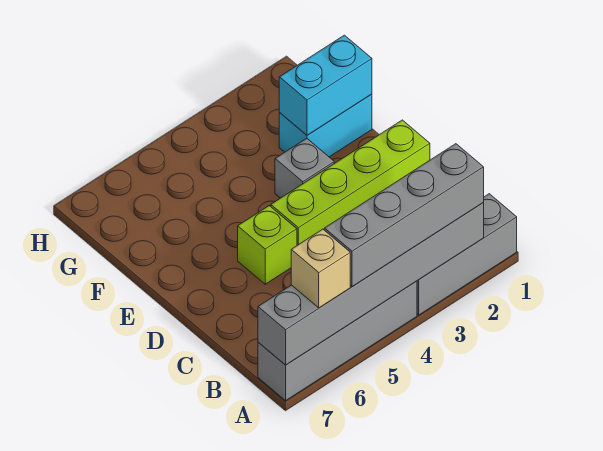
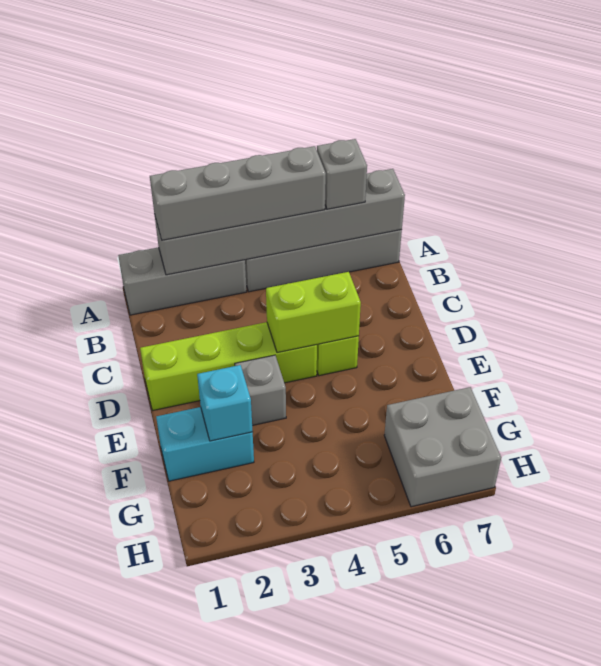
tan 1x1 brick [291,229,350,308] -> grey 1x1 brick [317,139,367,209]
none -> lime 1x2 brick [266,272,361,353]
cyan 1x2 brick [279,35,372,135] -> cyan 1x1 brick [197,365,253,441]
none -> grey 2x2 brick [384,387,501,507]

